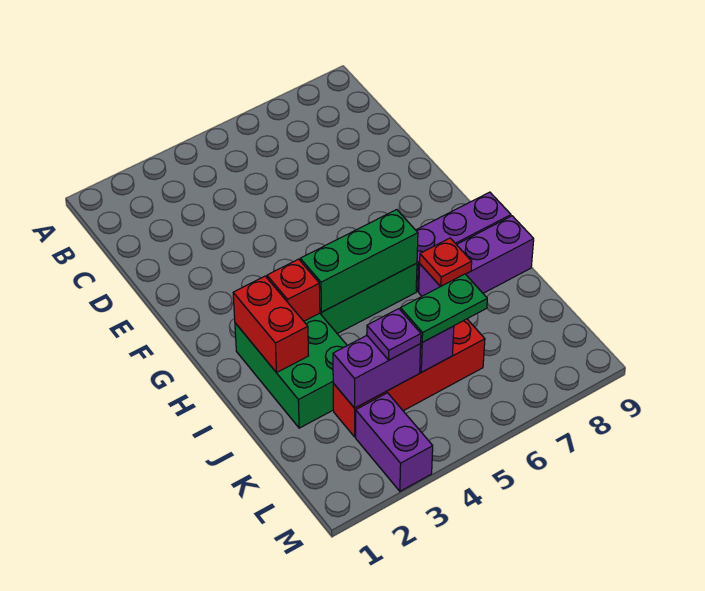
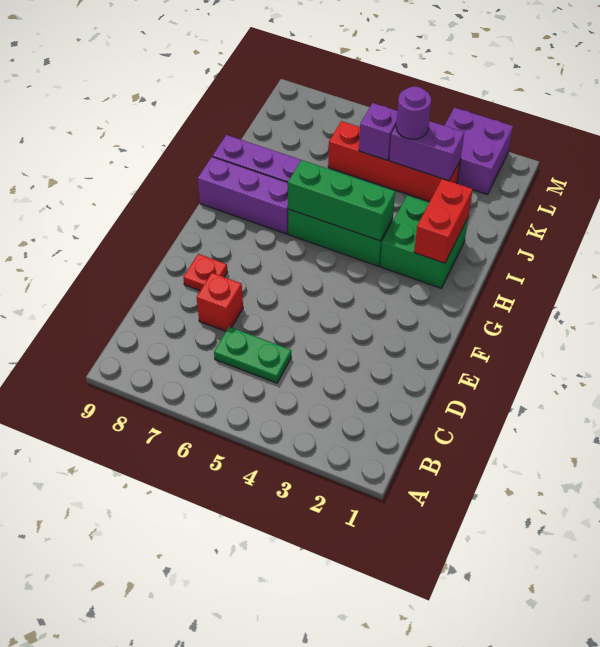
green 2x3 brick [235,313,347,428] -> green 2x2 brick [380,196,468,288]
red 1x1 brick [267,259,320,321] -> red 1x1 brick moved to [197,273,243,331]
red 1x1 plate [420,238,472,287] -> red 1x1 plate moved to [183,254,227,291]
purple 1x1 plate [367,309,421,360] -> purple 1x1 round brick [396,86,431,139]
green 1x2 plate [400,274,487,342] -> green 1x2 plate moved to [214,327,291,383]
purple 1x2 brick [356,393,433,491] -> purple 2x2 brick [444,108,513,195]

